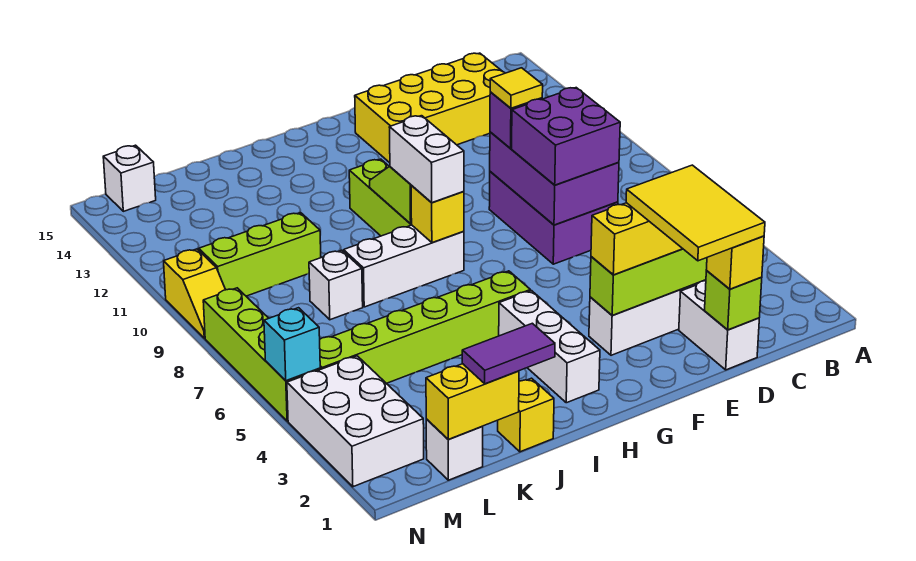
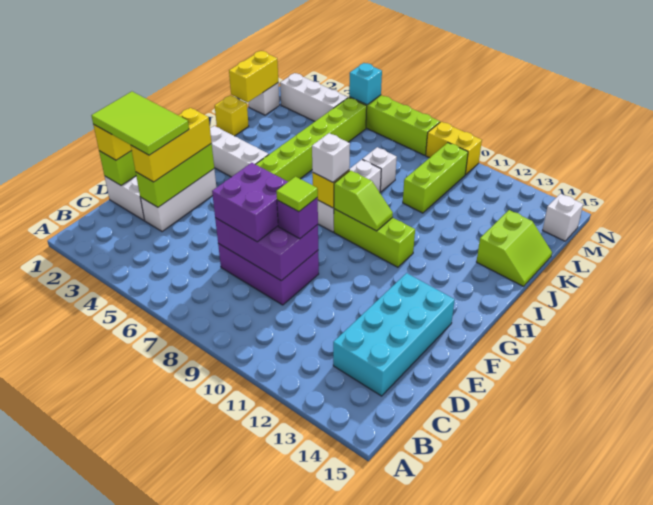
yellow 2x4 brick [355,53,505,163] -> cyan 2x4 brick [333,273,455,396]
yellow 2x3 tile [626,165,765,261] -> lime 2x3 tile [91,92,189,155]
yellow 1x1 tile [490,68,543,108] -> lime 1x1 tile [276,177,318,212]
white 1x2 brick [389,116,464,203] -> white 1x1 brick [312,133,350,182]
purple 1x2 tile [462,323,555,384] -> none
none -> lime 2x2 slope [477,210,552,286]
white 2x3 brick [287,356,424,487] -> white 1x3 brick [280,73,348,122]
yellow 1x2 slope [164,249,225,338] -> yellow 1x2 brick [426,122,482,175]

